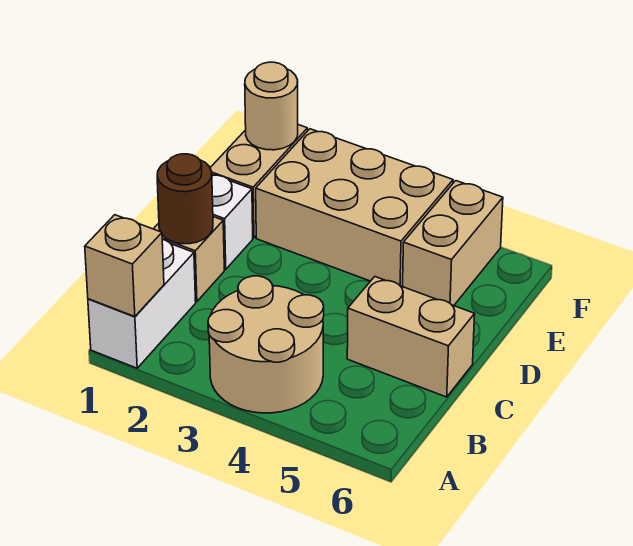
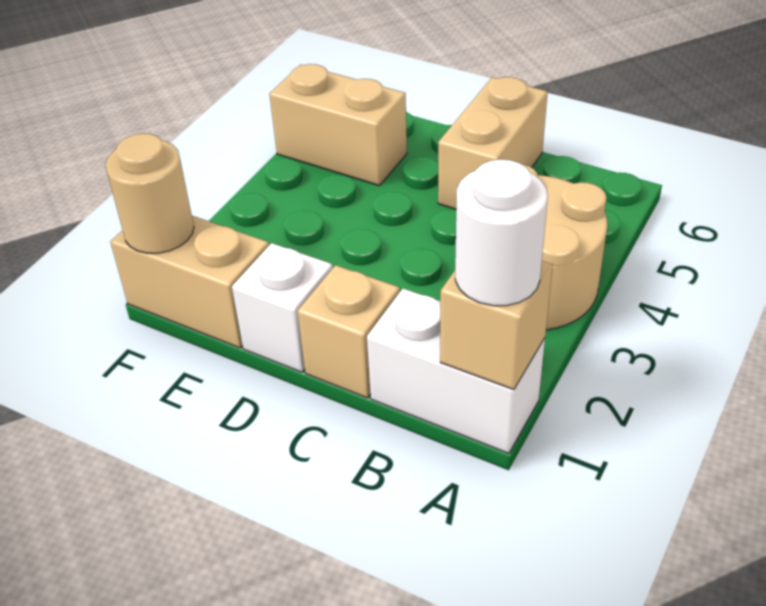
none -> white 1x1 round brick [455,160,548,306]
brown 1x1 round brick [157,154,213,244] -> none
tan 2x3 brick [256,129,453,287] -> none

